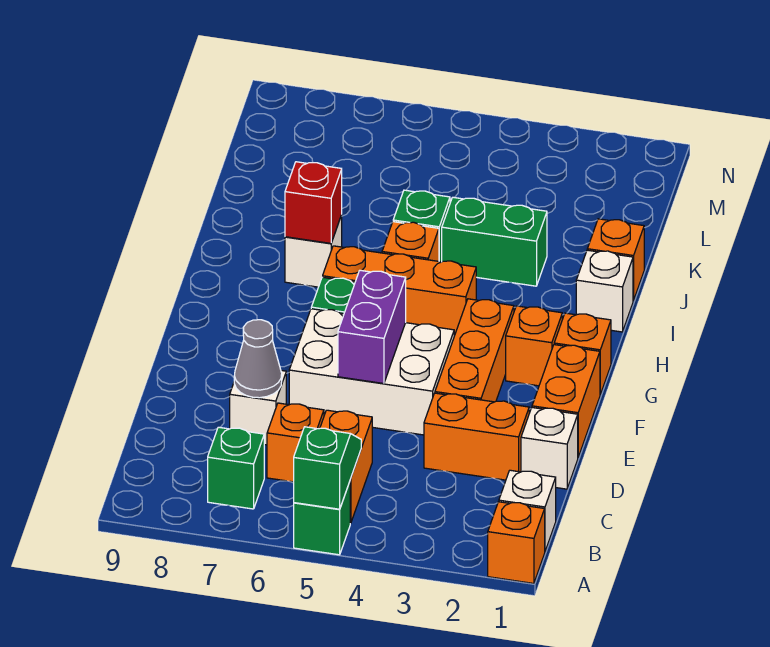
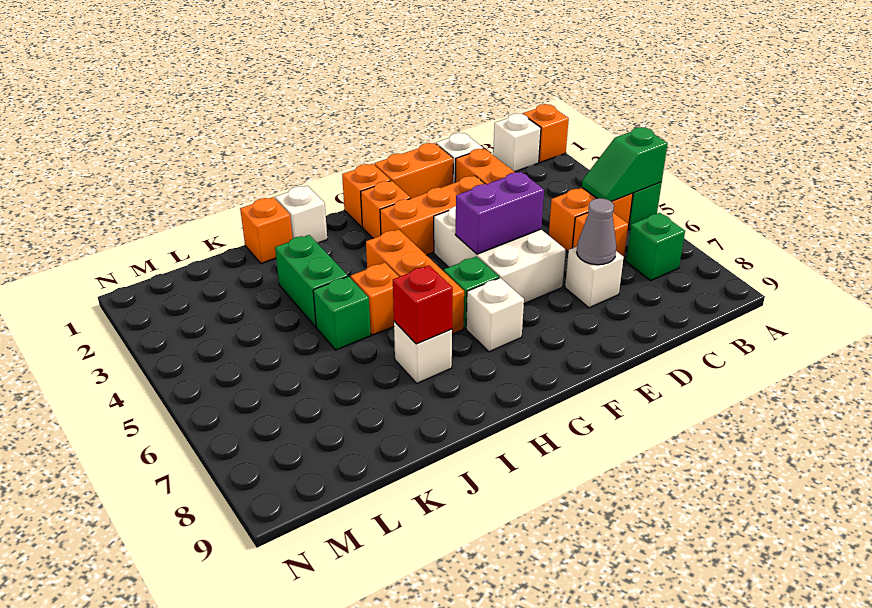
none -> white 1x1 brick [466,278,524,352]

